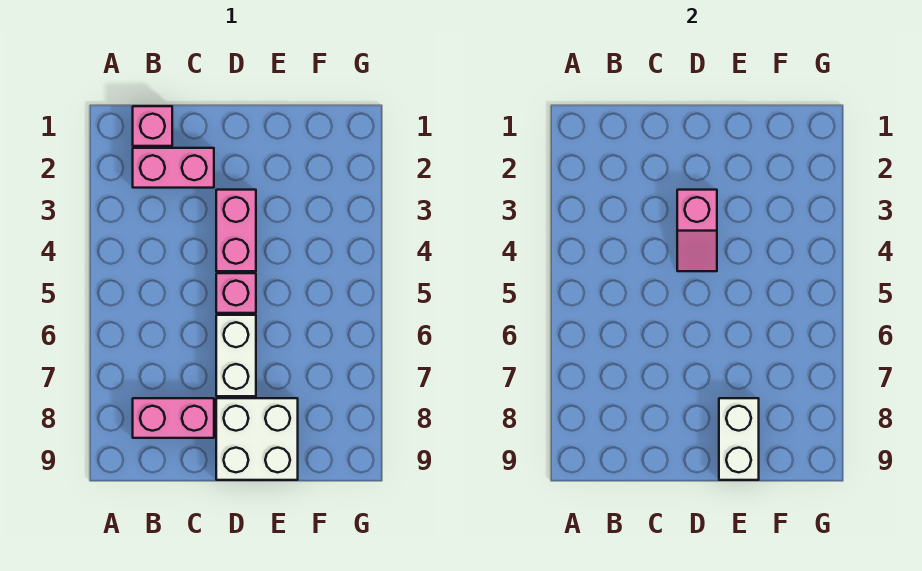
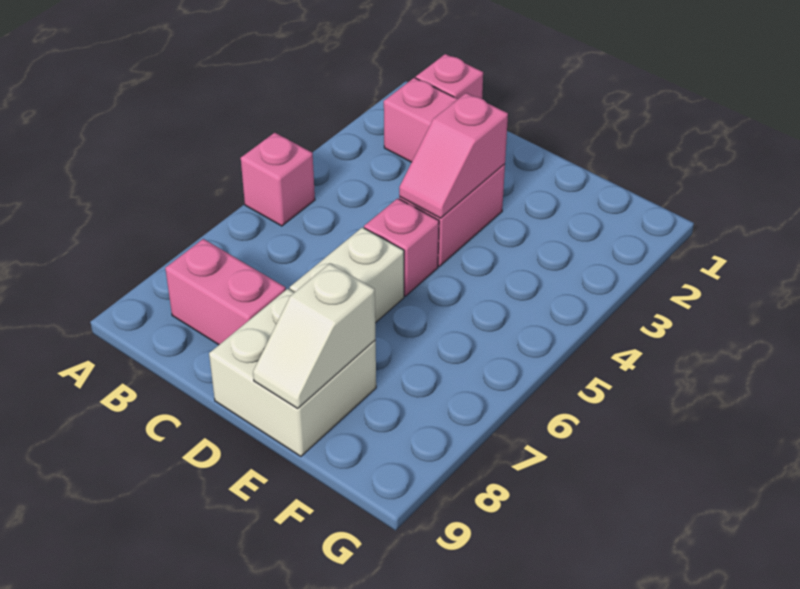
none -> pink 1x1 brick [241,133,315,226]
white 1x2 brick [719,398,759,480] -> white 1x2 slope [253,264,376,408]

